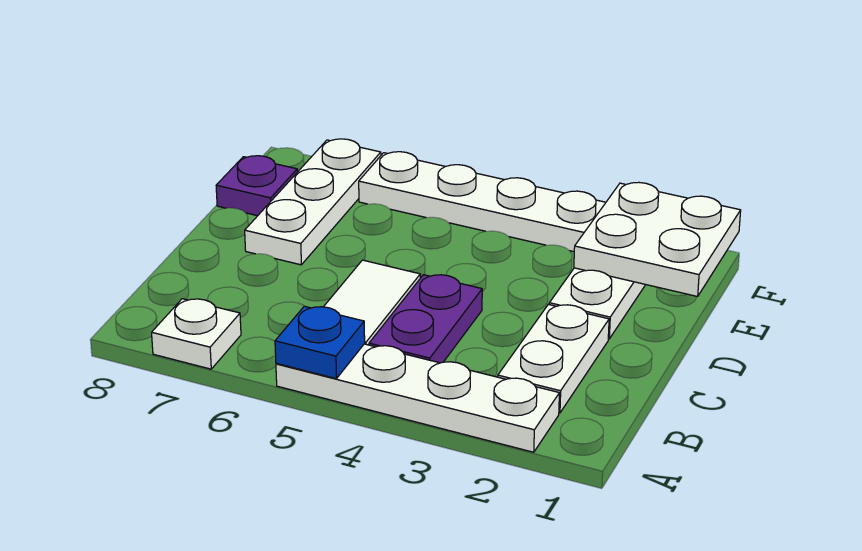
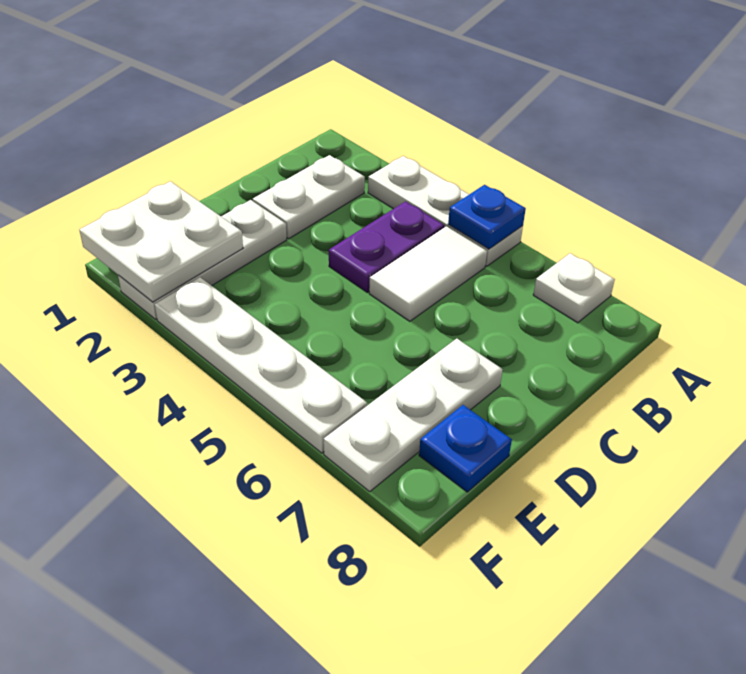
white 1x4 plate [276,344,559,452] -> white 1x3 plate [368,156,523,266]
purple 1x1 plate [216,156,297,216] -> blue 1x1 plate [419,405,512,492]

